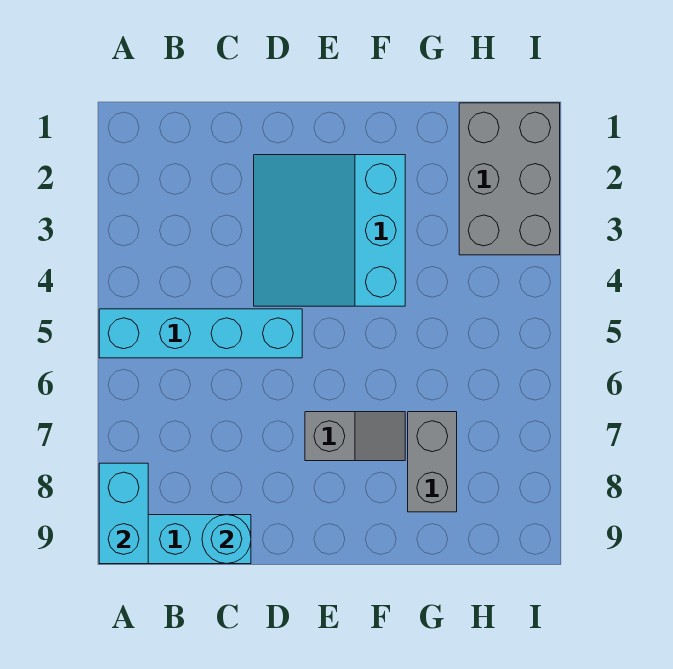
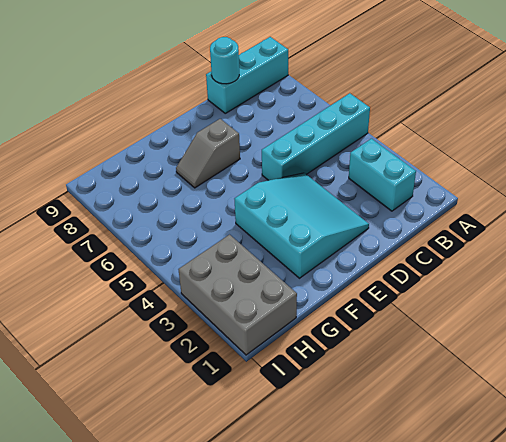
cyan 1x2 brick [99,463,148,564] -> cyan 1x2 brick moved to [349,139,416,211]
grey 1x2 brick [408,412,457,512] -> none

